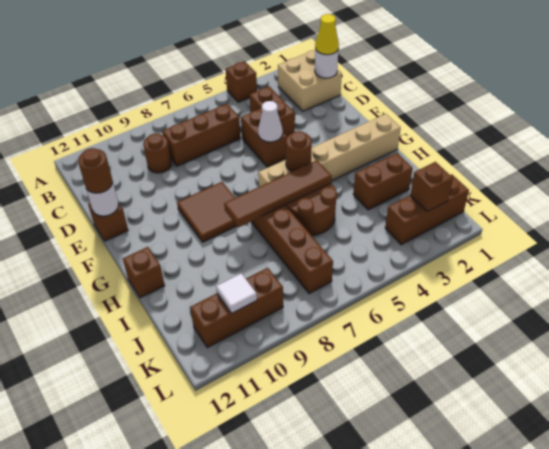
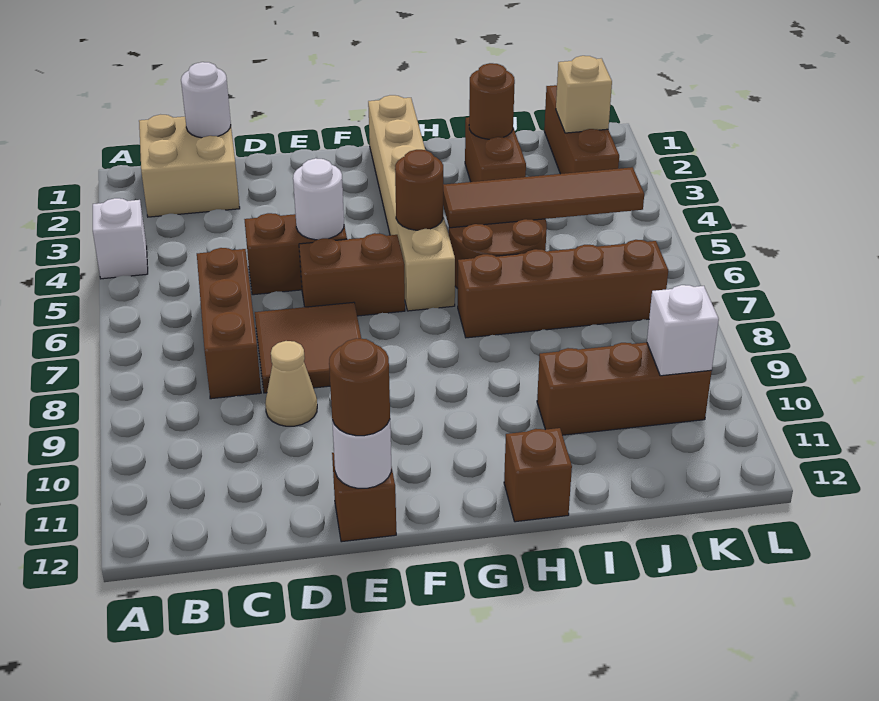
brown 1x1 brick [226,61,257,102] -> white 1x1 brick [93,198,148,279]
yellow 1x1 cone [315,14,339,55] -> none
brown 1x2 brick [250,86,295,136] -> brown 1x2 brick moved to [299,233,405,316]
brown 1x1 round brick [143,133,171,173] -> brown 1x1 round brick moved to [469,63,515,139]
none -> tan 1x1 cone [265,341,317,426]
white 1x1 cone [258,101,283,142] -> white 1x1 round brick [293,158,344,240]
brown 2x2 tile [177,182,237,242] -> brown 2x2 tile moved to [255,302,361,393]
brown 1x4 tile [224,160,332,227] -> brown 1x4 tile turned to [443,167,644,228]
brown 1x1 brick [410,162,453,212] -> tan 1x1 brick [556,56,612,133]
brown 1x3 brick [190,268,283,348] -> brown 1x3 brick turned to [537,342,712,435]
white 1x1 tile [216,273,257,313] -> white 1x1 brick [647,285,719,376]

